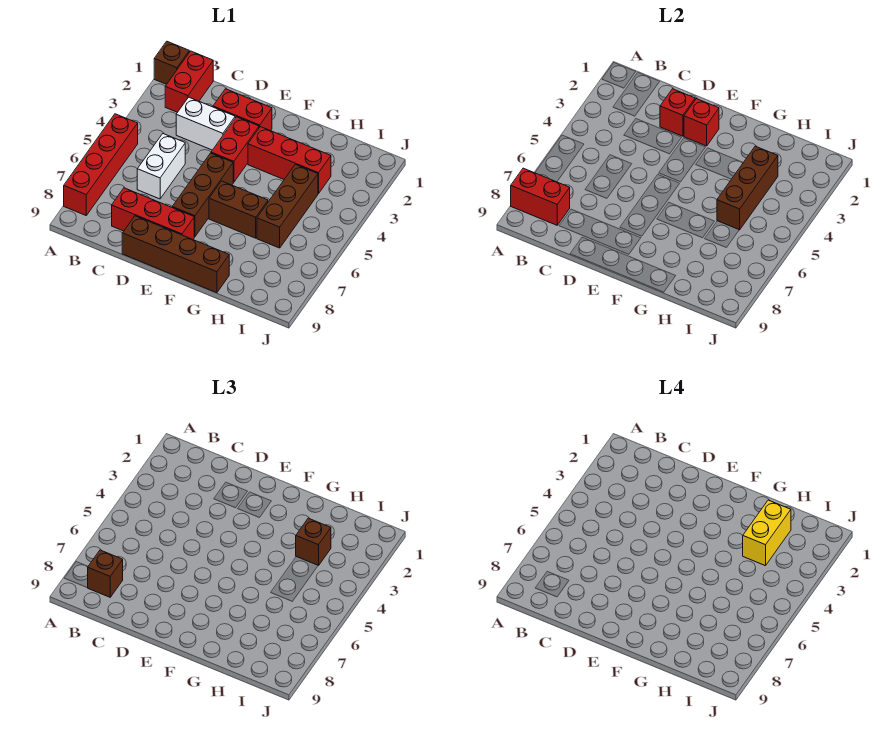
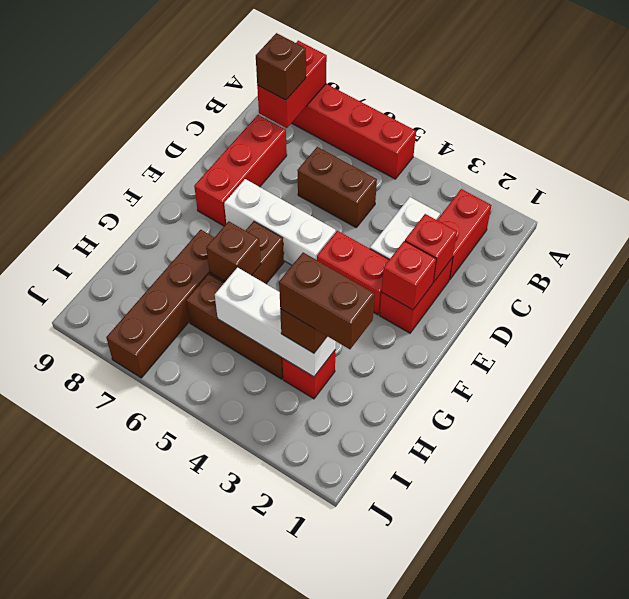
brown 1x1 brick [154,41,189,84] -> brown 1x1 brick moved to [206,221,261,281]
red 1x2 brick [165,51,213,112] -> red 1x2 brick turned to [437,189,492,280]
white 1x2 brick [137,134,185,199] -> brown 1x2 brick [297,147,377,227]
brown 1x4 brick [122,216,229,293] -> brown 1x4 brick moved to [106,230,214,378]
brown 1x3 brick [172,153,233,237] -> white 1x3 brick [224,179,336,265]
red 1x3 brick [248,127,331,194] -> red 1x1 brick [282,350,336,399]
yellow 1x2 brick [743,500,791,566] -> brown 1x2 brick [279,253,375,349]
brown 1x3 brick [717,146,778,230] -> white 1x3 brick [215,267,336,377]

